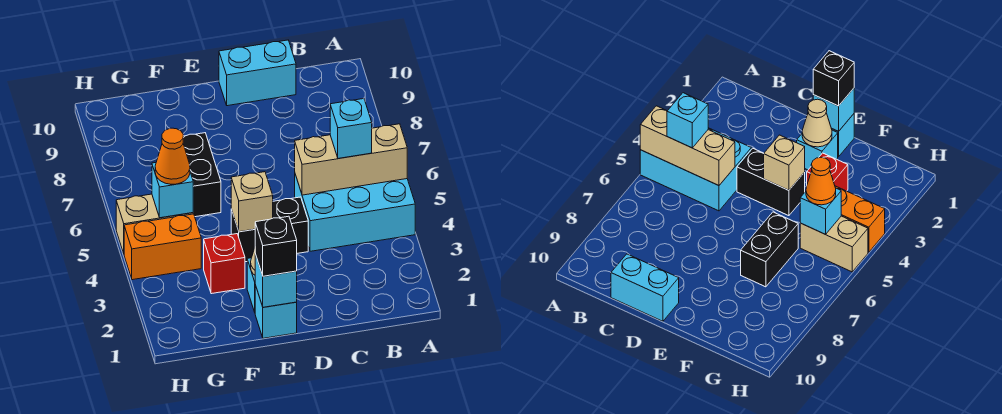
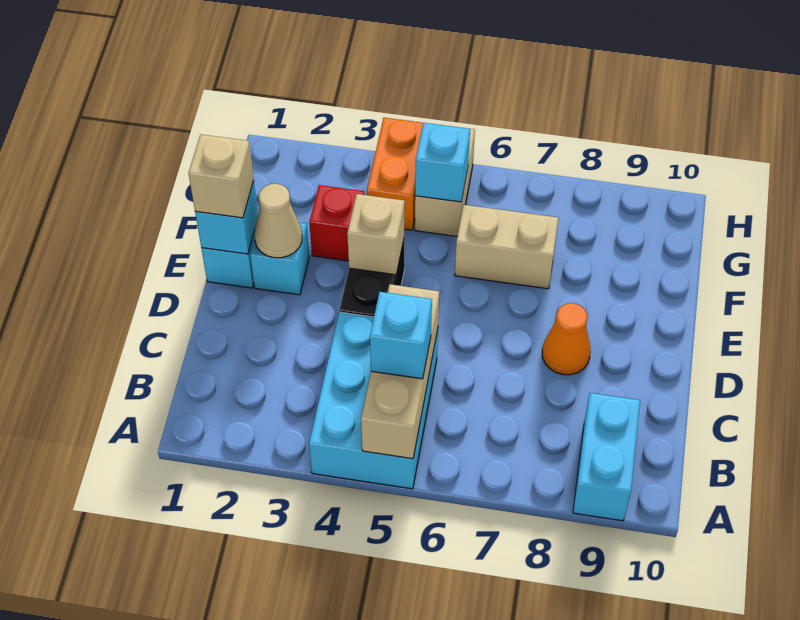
cyan 1x2 brick [219,40,296,106] -> cyan 1x2 brick moved to [573,393,640,521]
black 1x1 brick [255,216,297,276] -> tan 1x1 brick [188,134,254,218]
black 1x2 brick [183,133,221,217] -> tan 1x2 brick [455,205,559,289]
orange 1x1 cone [155,128,190,184] -> orange 1x1 cone moved to [542,303,591,375]

